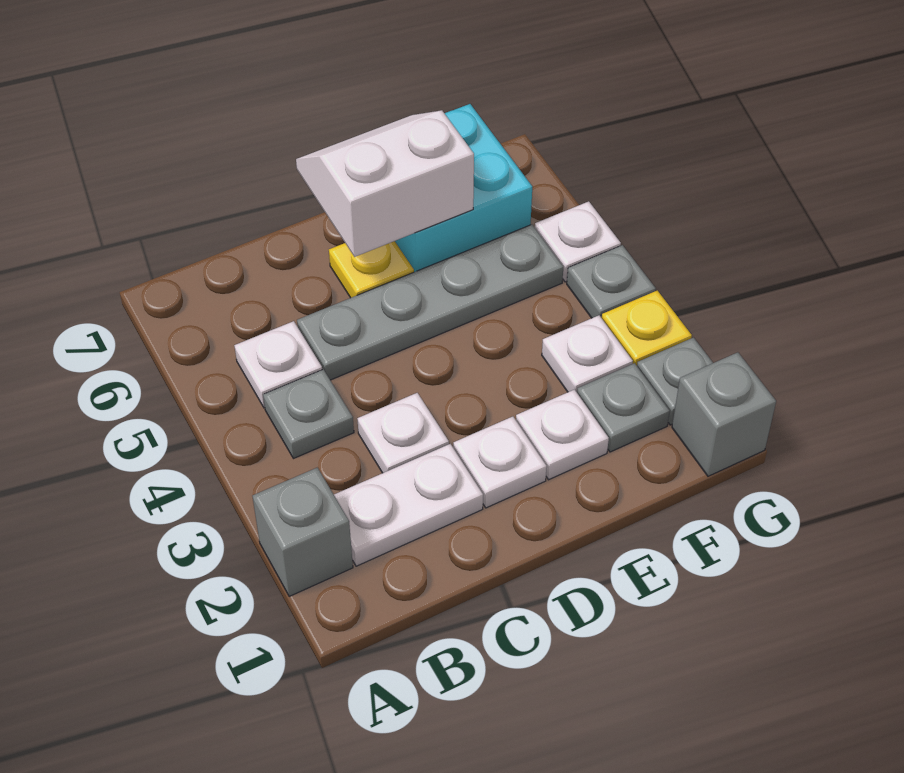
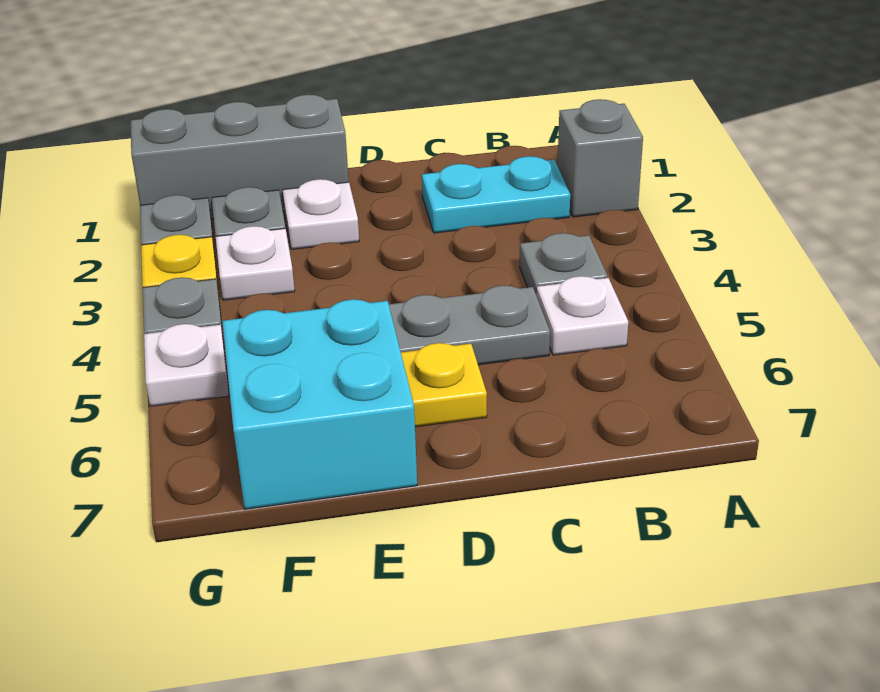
white 1x2 plate [334,444,483,566] -> cyan 1x2 plate [422,156,570,233]
white 1x1 plate [357,393,449,473] -> none
white 1x1 plate [453,417,547,508] -> none
white 2x2 slope [296,110,474,257] -> none
grey 1x1 brick [672,352,776,476] -> grey 1x3 brick [130,95,349,219]

